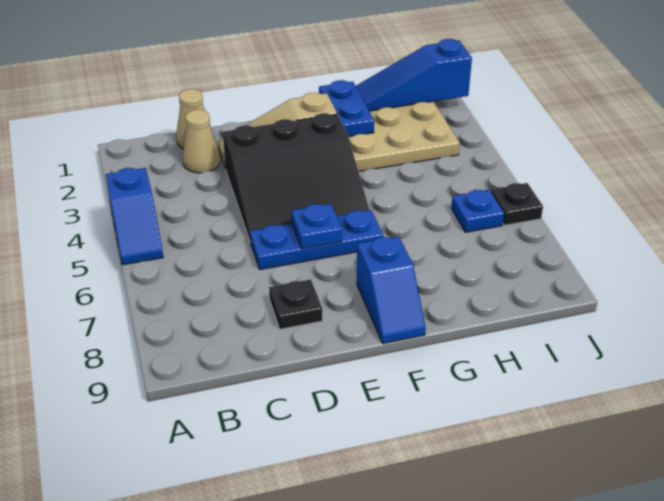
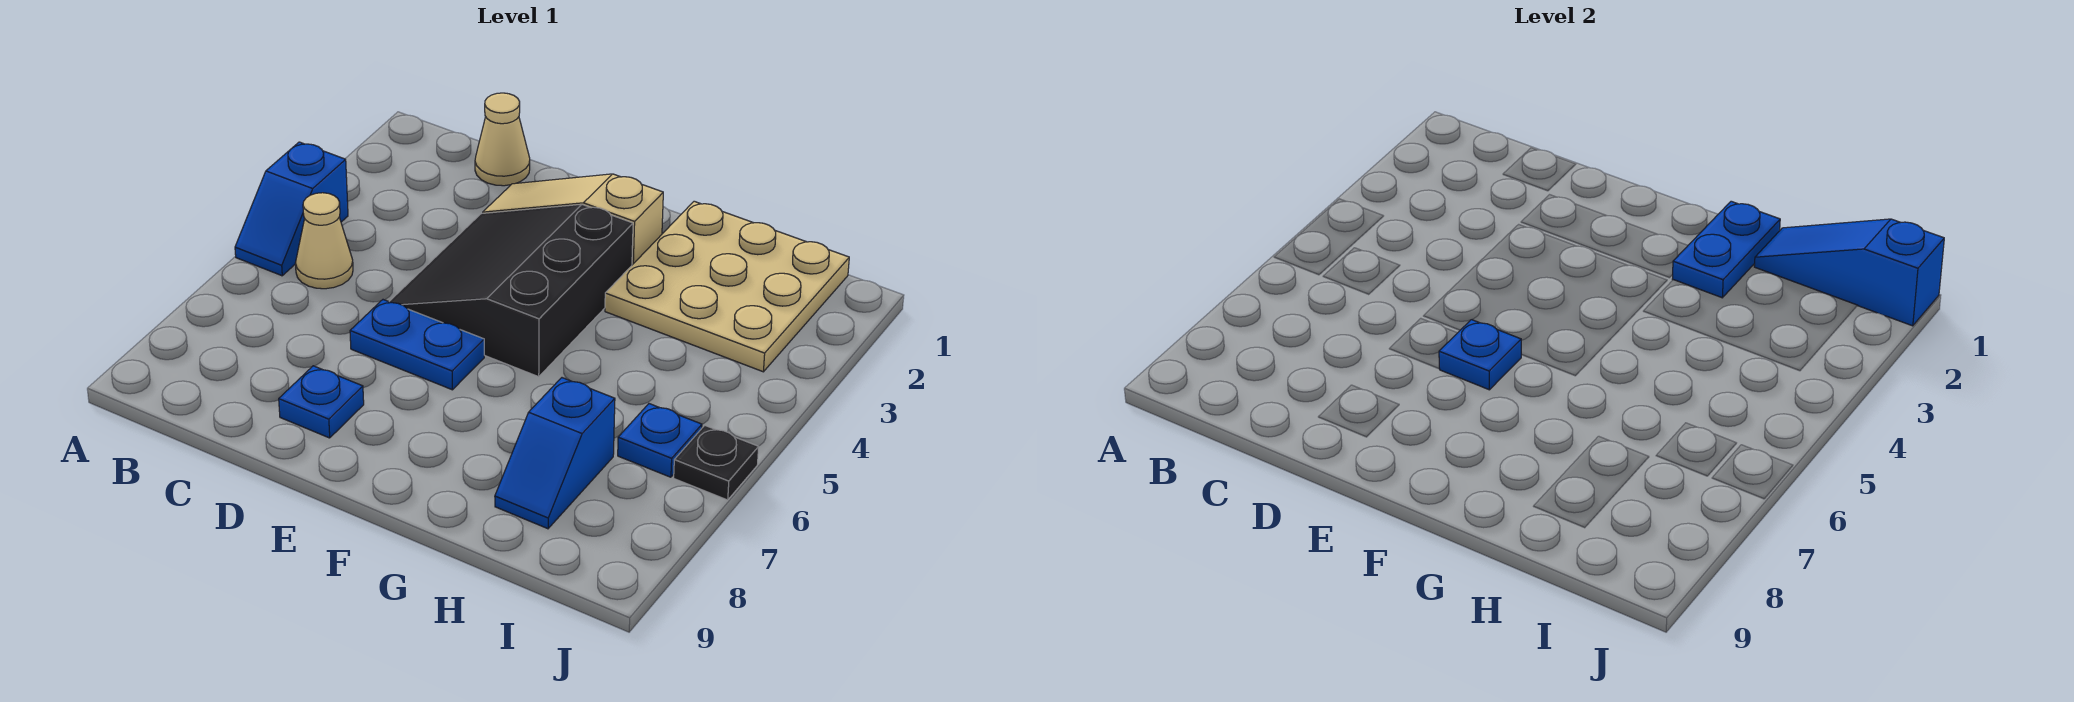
tan 1x1 cone [183,110,220,173] -> tan 1x1 cone moved to [295,193,353,289]
black 3x3 slope [223,113,369,242] -> black 3x3 slope turned to [389,204,633,377]
blue 1x3 plate [250,210,383,270] -> blue 1x2 plate [350,300,484,390]
black 1x1 plate [269,280,322,329] -> blue 1x1 plate [279,366,364,438]
blue 1x2 slope [357,236,426,344] -> blue 1x2 slope moved to [495,378,615,529]

